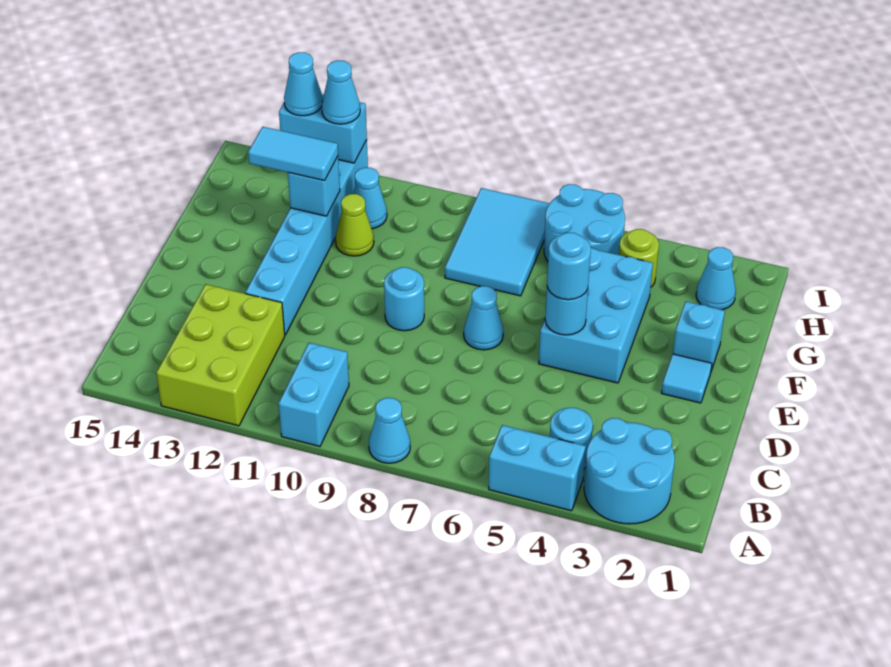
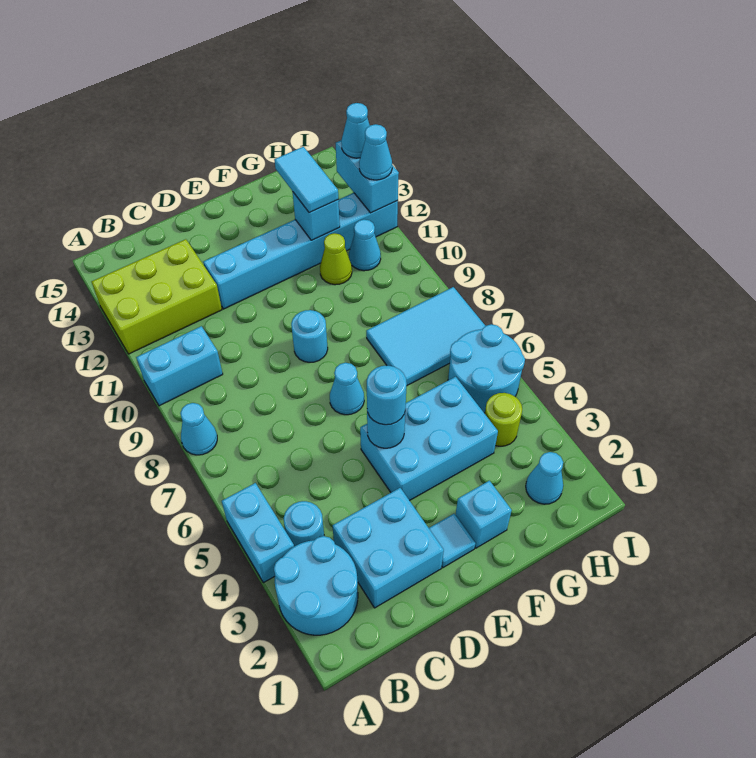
none -> cyan 2x2 brick [333,488,444,608]

